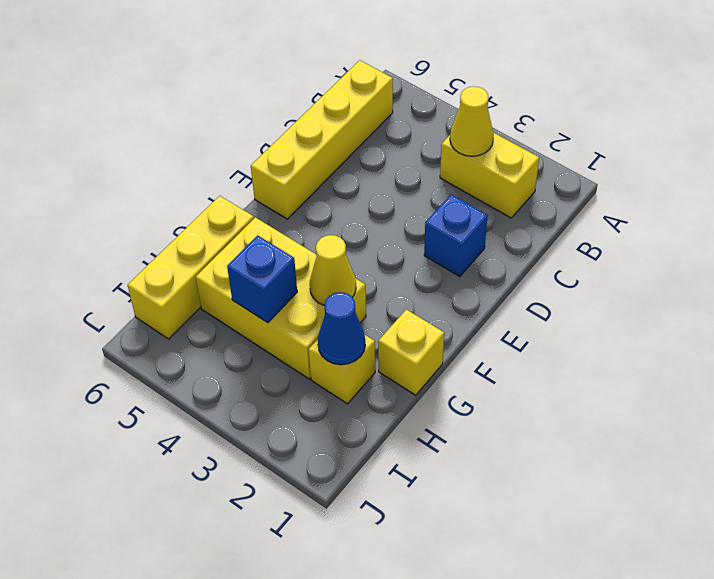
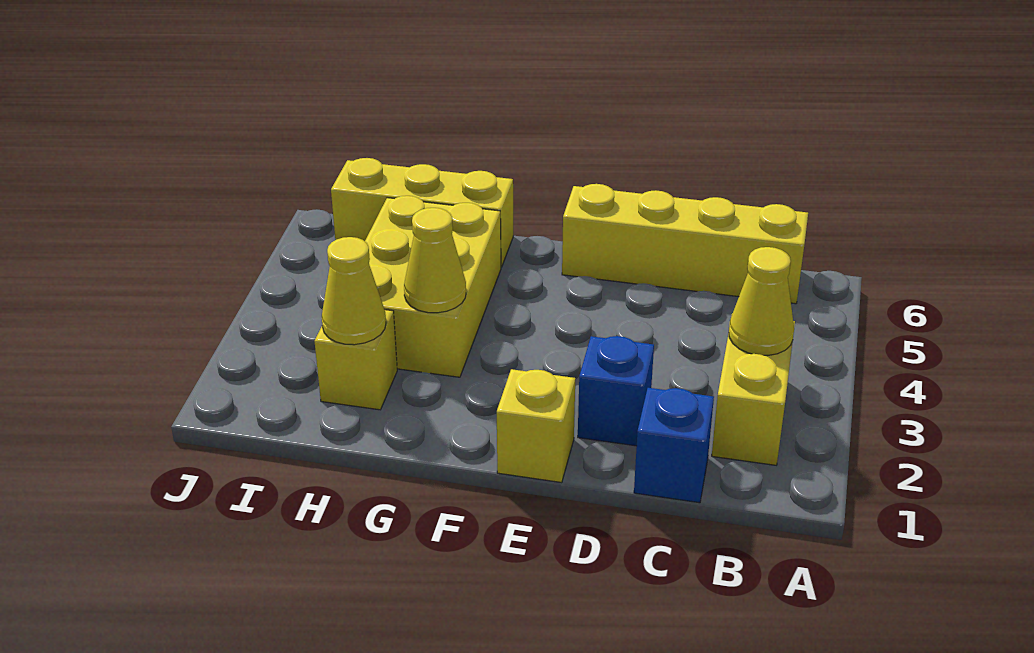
yellow 1x1 brick [378,309,444,395] -> yellow 1x1 brick moved to [497,369,575,483]
blue 1x1 cone [318,292,365,365] -> yellow 1x1 cone [322,237,386,345]
blue 1x1 brick [227,235,297,323] -> blue 1x1 brick moved to [634,388,714,503]

